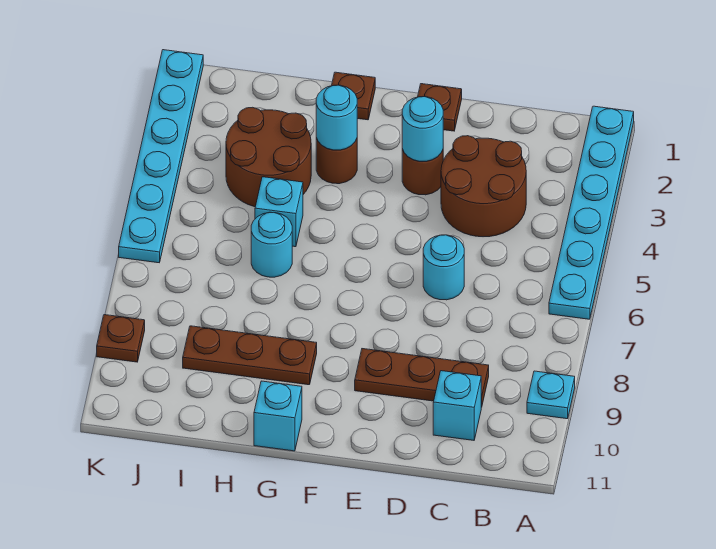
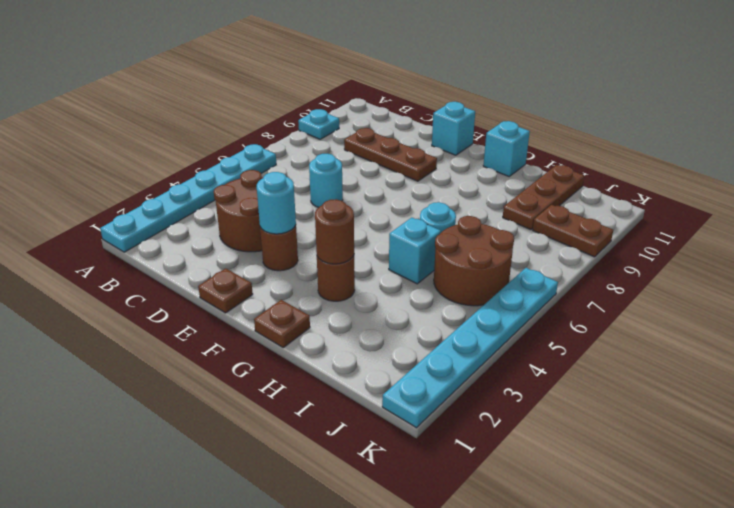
cyan 1x1 brick [433,371,481,440] -> cyan 1x1 brick moved to [432,102,475,155]
cyan 1x1 round brick [316,85,357,150] -> brown 1x1 round brick [315,199,354,264]
brown 1x3 plate [183,326,317,385] -> brown 1x3 plate turned to [503,165,584,230]
brown 2x2 round brick [226,107,311,207] -> brown 2x2 round brick moved to [434,216,514,306]
brown 1x1 plate [97,315,145,362] -> brown 1x2 plate [533,205,613,257]

